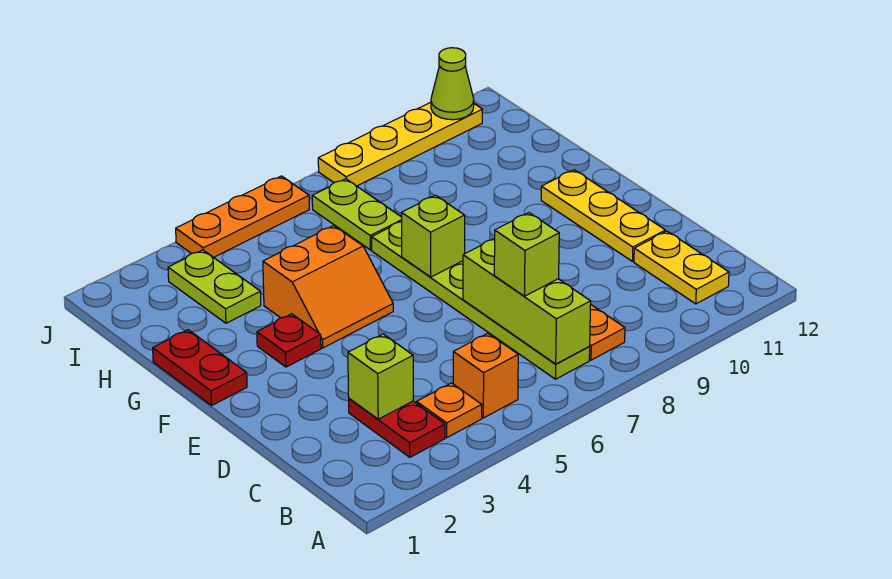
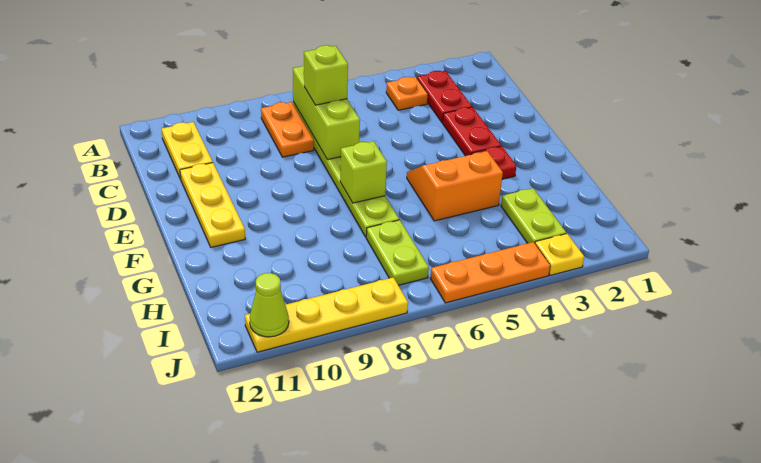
orange 1x1 brick [453,333,518,418] -> none
lime 1x1 brick [348,334,413,419] -> none
red 1x2 plate [153,330,247,405] -> red 1x2 plate moved to [443,107,501,156]
none -> yellow 1x1 plate [535,234,584,275]

